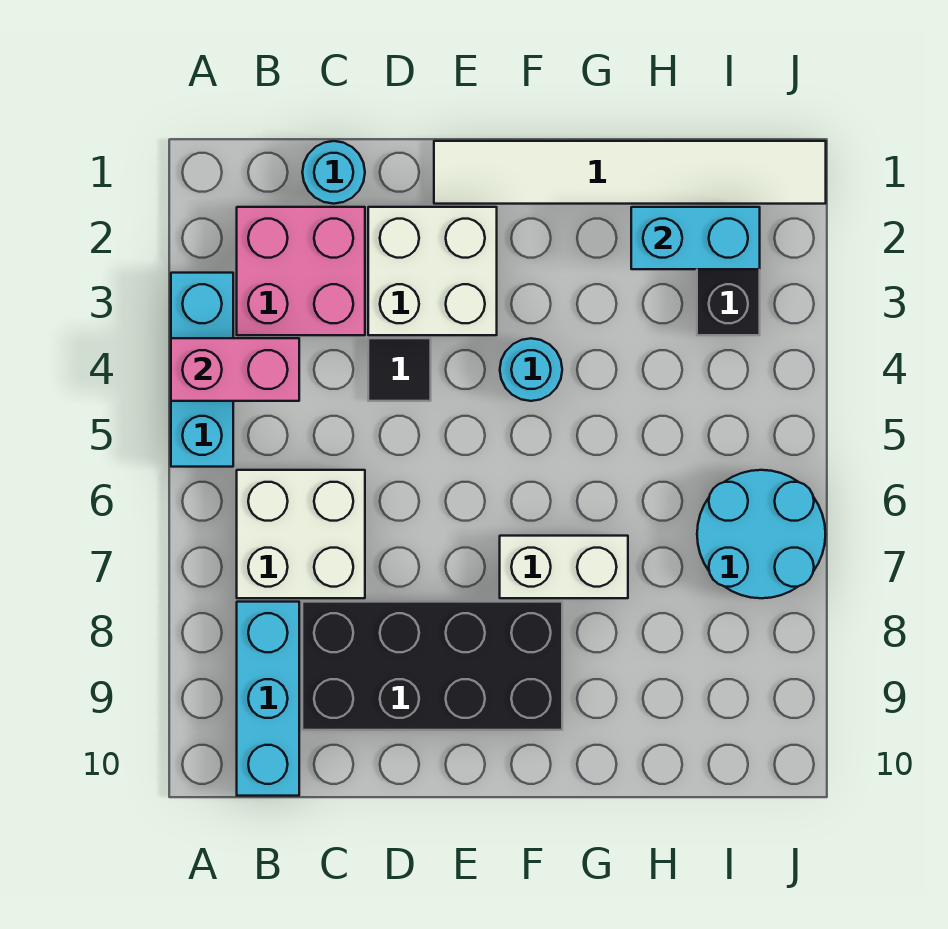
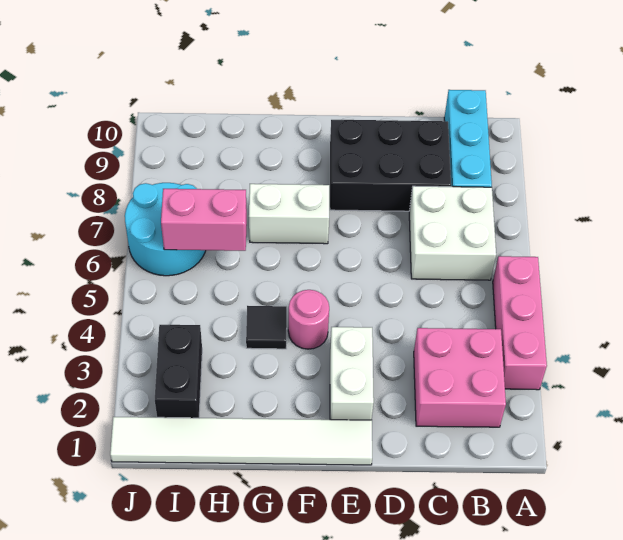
cyan 1x3 brick [171,273,233,467] -> pink 1x3 brick [493,256,547,390]
pink 1x2 brick [171,338,299,401] -> pink 1x2 brick moved to [161,189,247,251]
cyan 1x1 round brick [302,141,365,204] -> none
black 2x4 brick [302,602,562,730] -> black 2x3 brick [330,120,451,211]
white 2x2 brick [368,207,497,335] -> white 1x2 brick [330,327,374,420]
black 1x1 tile [368,338,431,401] -> black 1x1 tile moved to [246,306,287,349]
cyan 1x1 round brick [500,338,562,401] -> pink 1x1 round brick [288,290,329,349]
cyan 1x2 brick [631,207,760,269] -> none

